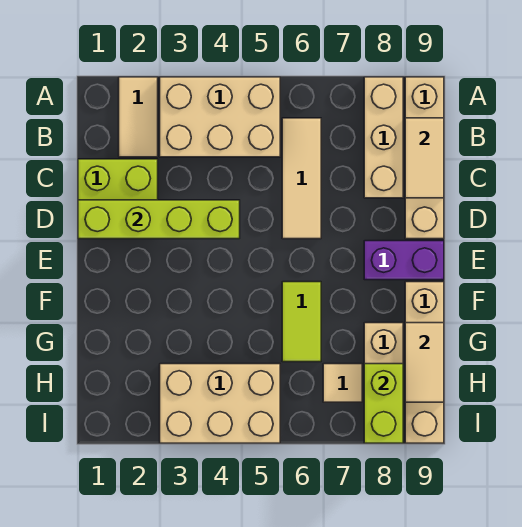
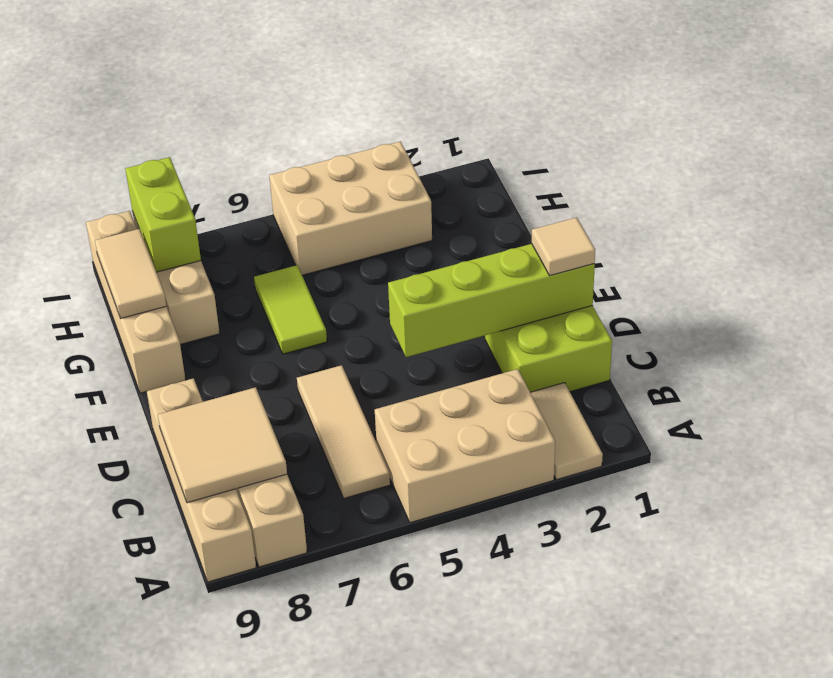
tan 1x2 tile [405,118,444,198] -> tan 2x2 tile [158,387,287,503]
purple 1x2 brick [364,241,444,280] -> none
tan 1x1 tile [323,364,362,402] -> tan 1x1 tile moved to [532,217,595,276]

